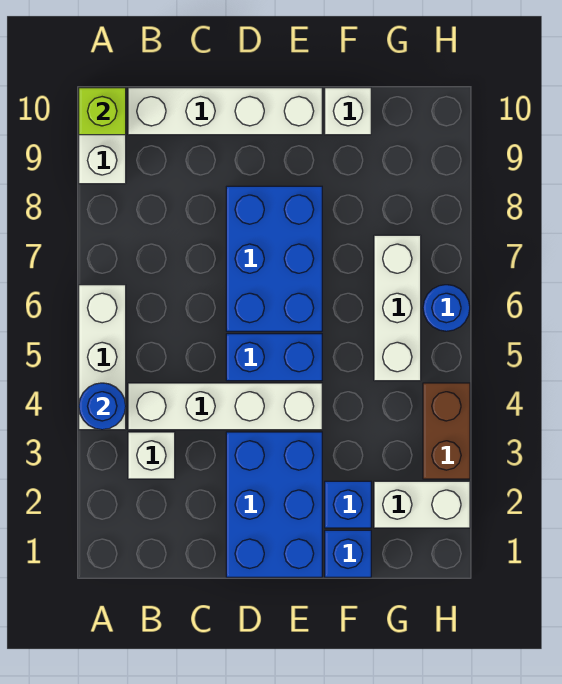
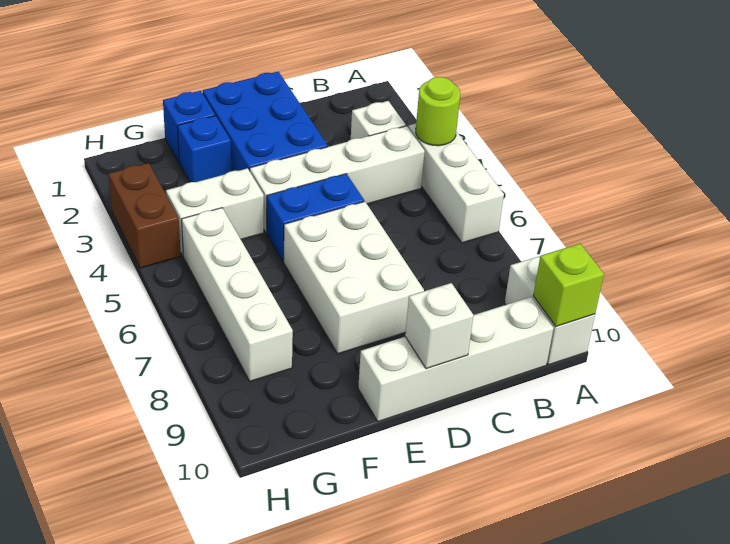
blue 1x1 round brick [79,383,126,430] -> lime 1x1 round brick [416,77,460,146]
blue 2x3 brick [226,186,322,331] -> white 2x3 brick [284,202,424,354]
white 1x1 brick [325,88,371,135] -> white 1x1 brick moved to [405,283,473,369]
white 1x2 brick [374,481,470,528] -> white 1x2 brick moved to [166,168,264,255]
white 1x3 brick [374,235,421,381] -> white 1x4 brick [182,208,293,381]
blue 1x1 round brick [423,285,470,331] -> none

